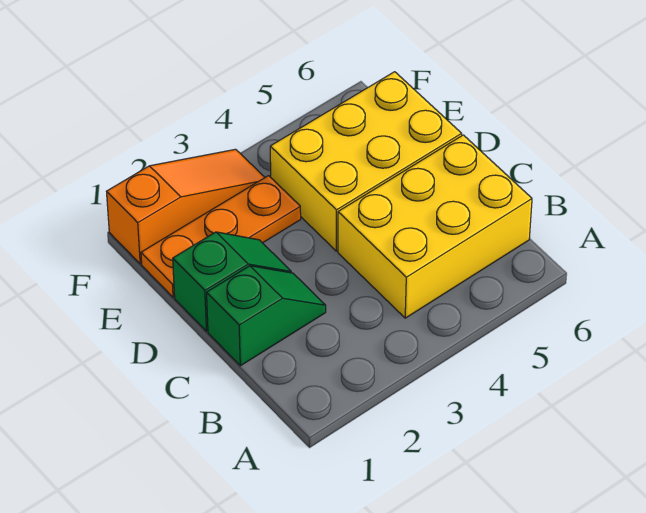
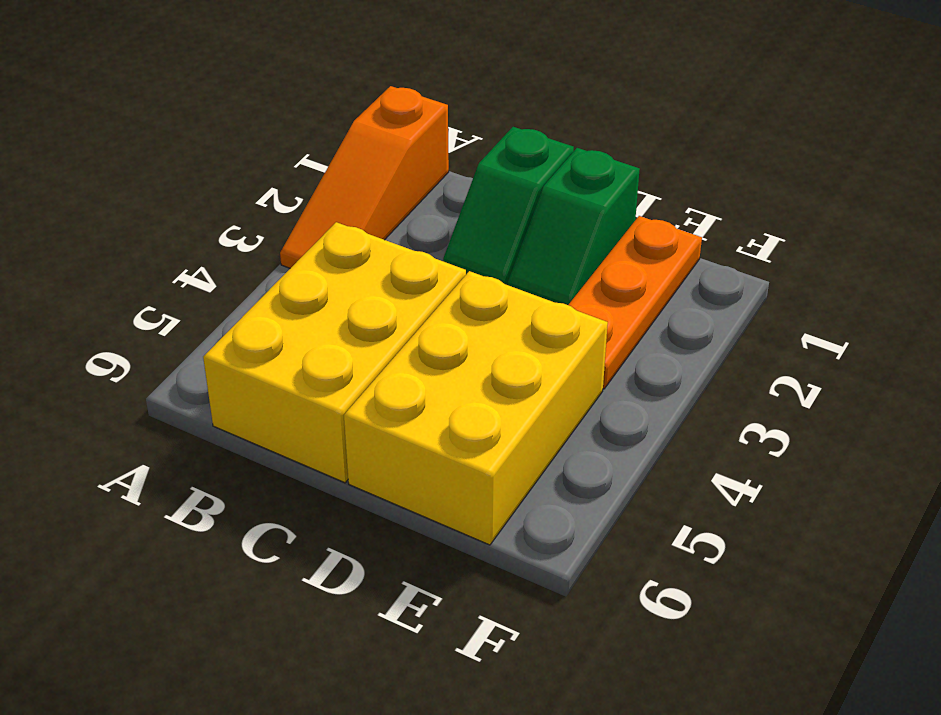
orange 1x3 slope [107,149,265,264] -> orange 1x3 slope moved to [280,86,449,268]

